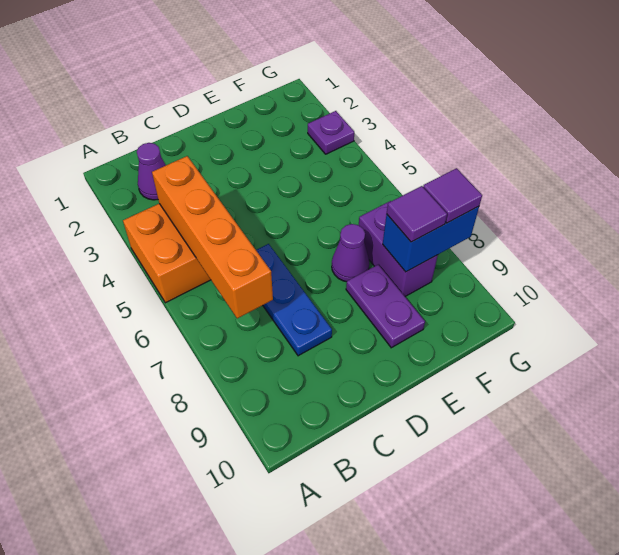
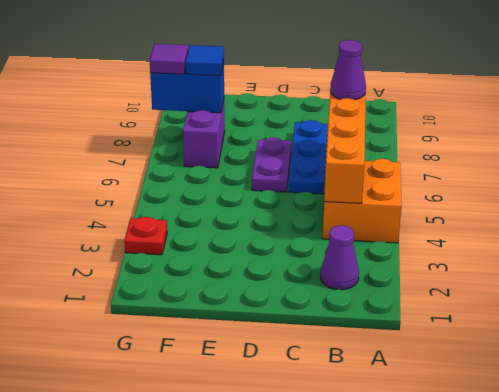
purple 1x1 cone [332,224,369,282] -> purple 1x1 cone moved to [330,40,366,100]
purple 1x2 plate [346,264,425,348] -> purple 1x2 plate moved to [252,138,291,192]
purple 1x1 tile [387,186,447,242] -> blue 1x1 tile [186,45,224,76]
purple 1x1 plate [308,111,354,154] -> red 1x1 plate [124,217,167,255]

